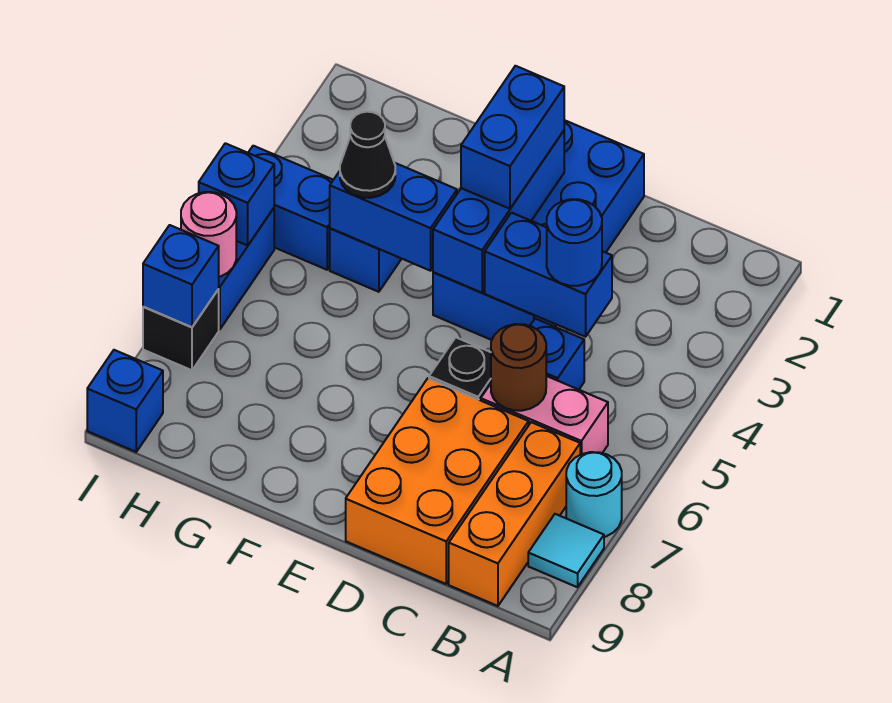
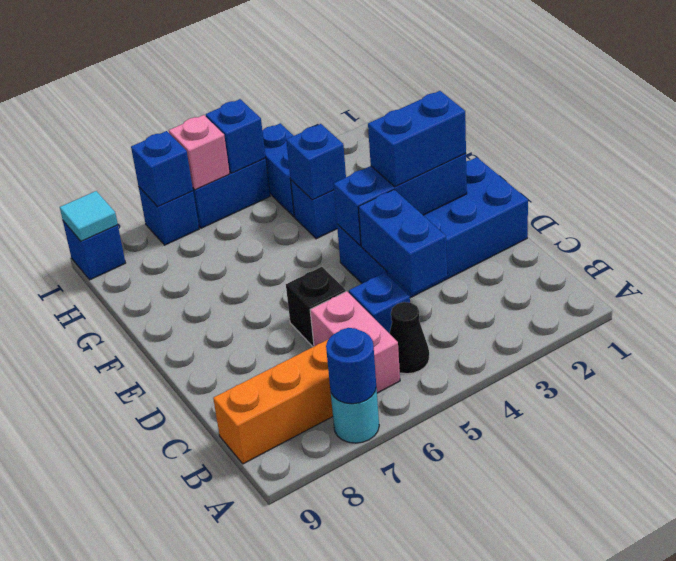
cyan 1x1 tile [528,514,604,587] -> cyan 1x1 tile moved to [60,191,118,241]
blue 1x1 round brick [547,199,602,286] -> blue 1x1 round brick moved to [326,328,376,404]
brown 1x1 round brick [491,324,546,411] -> none
orange 2x3 brick [346,378,529,584] -> none
blue 1x2 brick [330,163,457,271] -> blue 1x1 brick [286,124,346,200]
black 1x1 cone [340,112,395,198] -> black 1x1 cone moved to [389,302,429,374]
pink 1x1 round brick [181,192,236,277] -> pink 1x1 brick [169,115,230,190]
black 1x1 brick [143,289,219,370] -> blue 1x1 brick [139,187,199,245]

